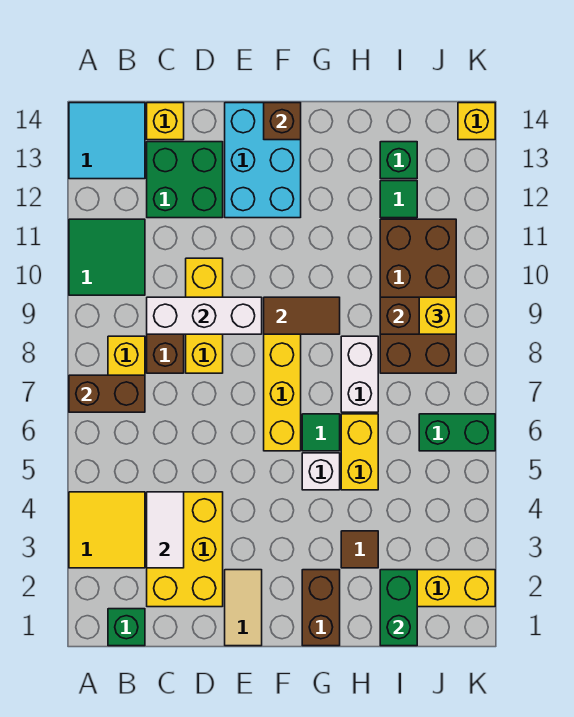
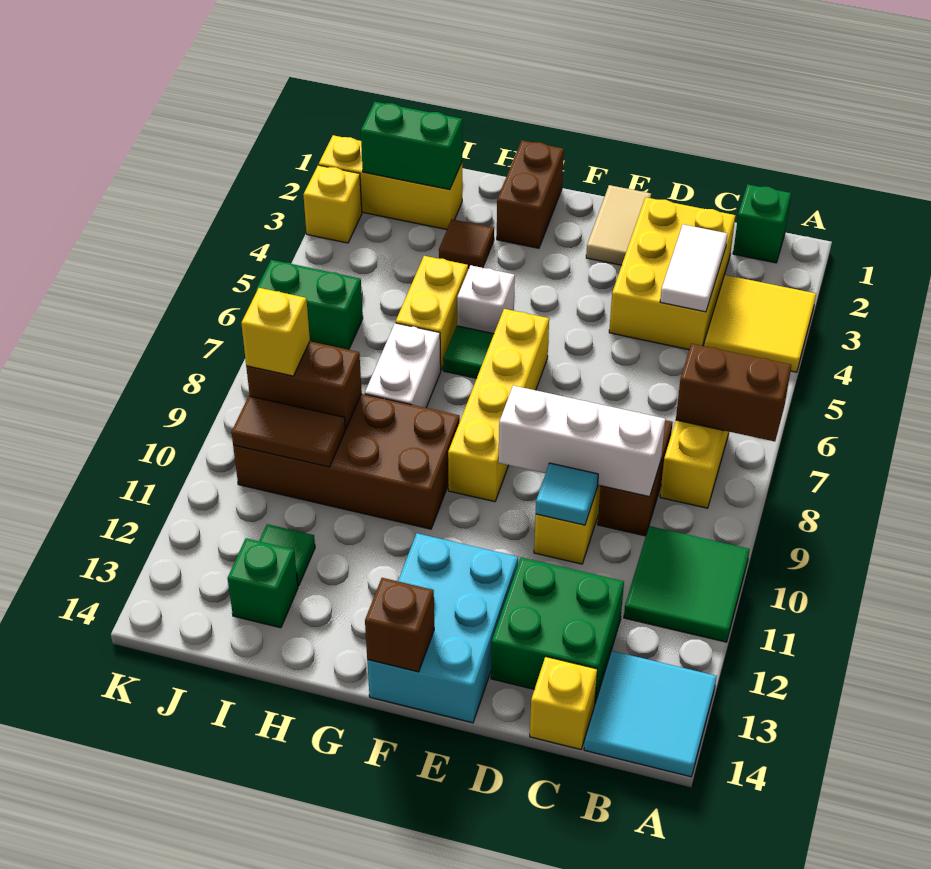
none -> cyan 1x1 tile [536,463,598,525]
brown 1x2 tile [264,297,340,334] -> brown 1x2 tile moved to [232,396,346,467]
green 1x2 brick [380,570,417,646] -> green 1x2 brick turned to [361,102,462,190]
brown 2x4 brick [380,219,456,373] -> brown 2x4 brick turned to [233,394,460,529]
yellow 1x1 brick [458,103,495,140] -> yellow 1x1 brick moved to [303,165,362,243]

